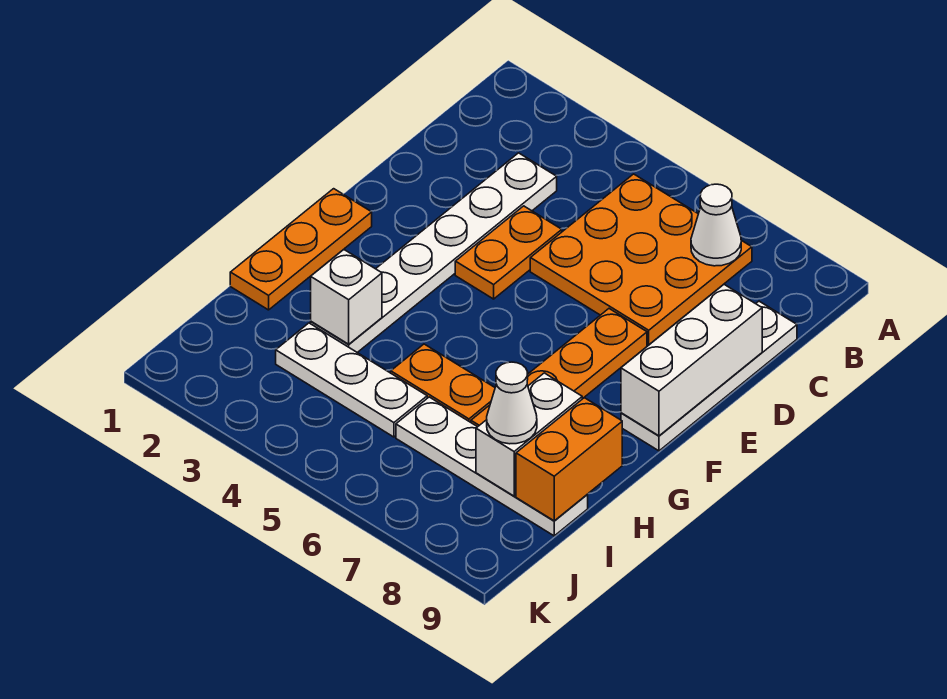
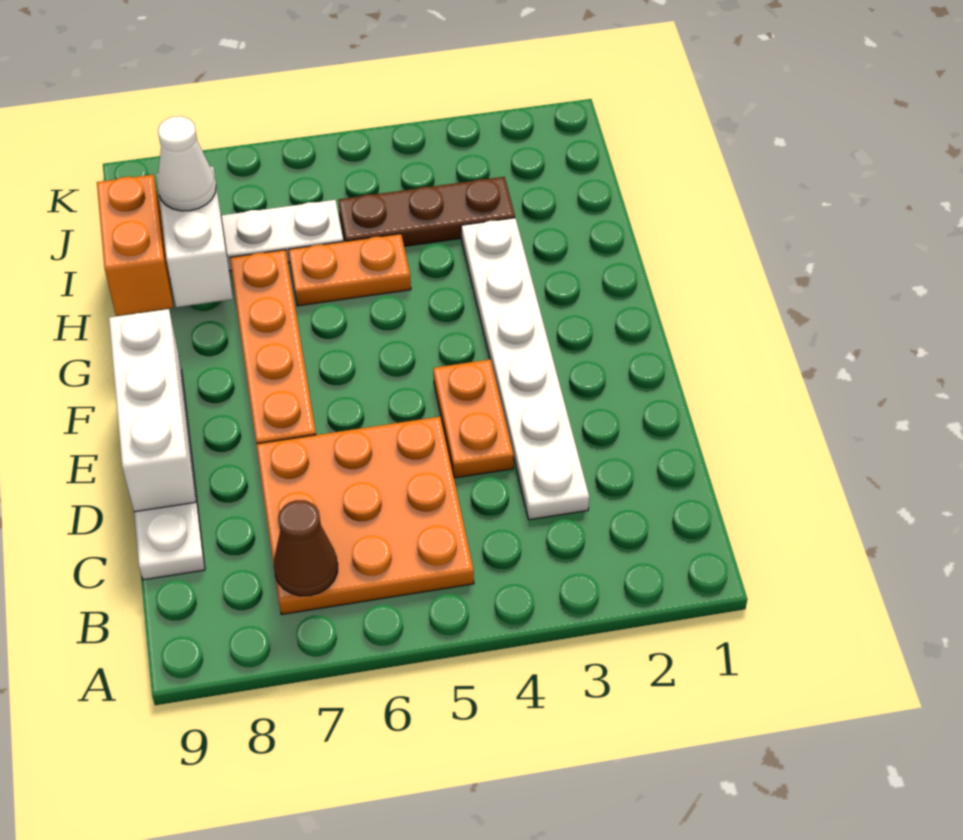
white 1x1 cone [691,184,741,266] -> brown 1x1 cone [274,500,338,596]
orange 1x3 plate [230,189,372,310] -> none
white 1x1 brick [311,250,382,344] -> none
white 1x3 plate [276,323,427,437] -> brown 1x3 plate [339,177,515,246]

